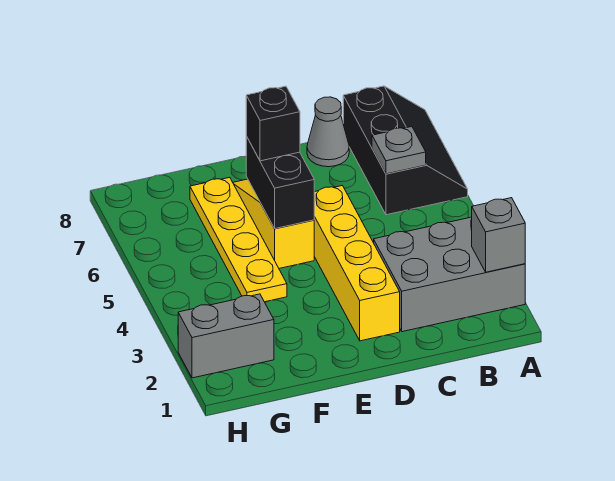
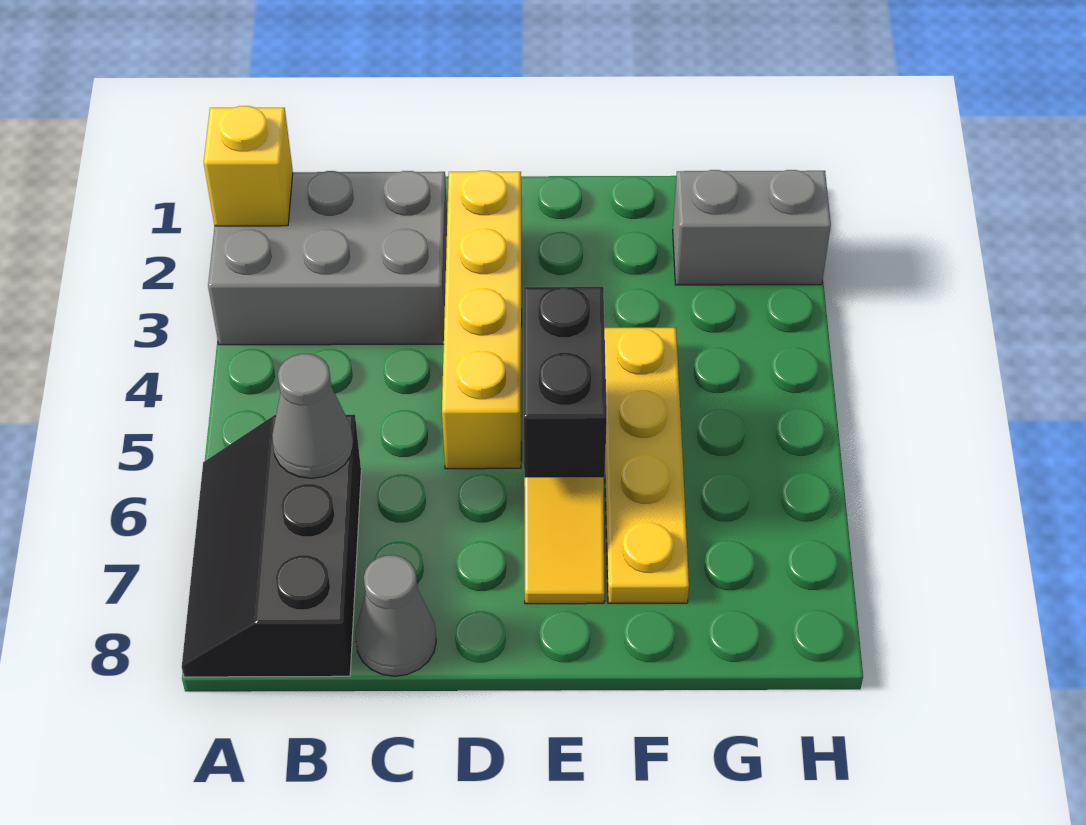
grey 1x1 brick [472,198,525,272] -> yellow 1x1 brick [204,106,293,226]
grey 1x1 plate [372,127,426,174] -> grey 1x1 cone [272,354,353,478]
black 1x1 brick [246,86,300,161] -> none

